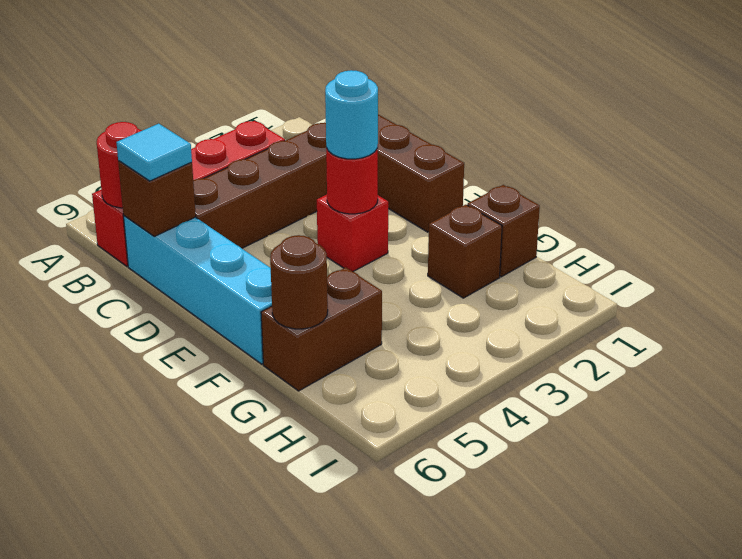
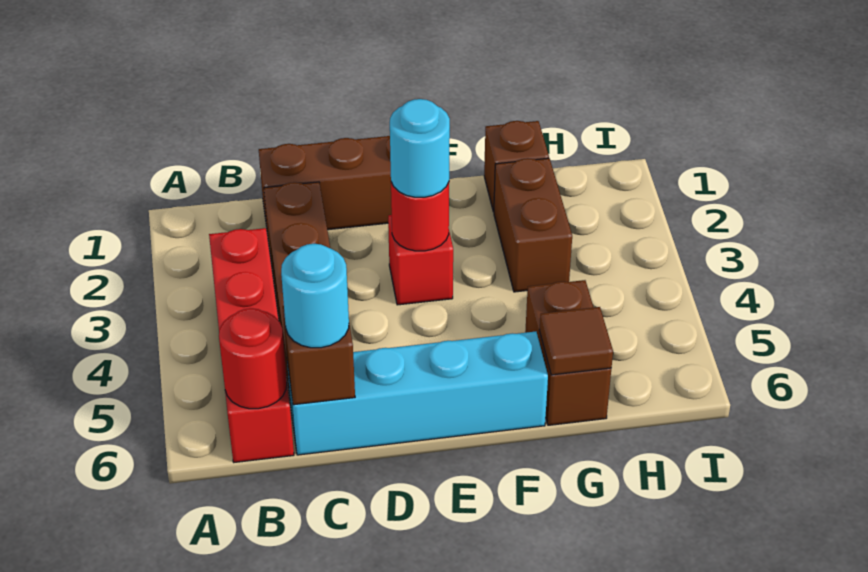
cyan 1x1 tile [116,124,192,181] -> cyan 1x1 round brick [281,244,349,348]
brown 1x1 brick [428,205,502,298] -> brown 1x2 brick [494,158,572,292]
brown 1x1 round brick [270,235,328,329] -> brown 1x1 tile [539,307,613,375]

